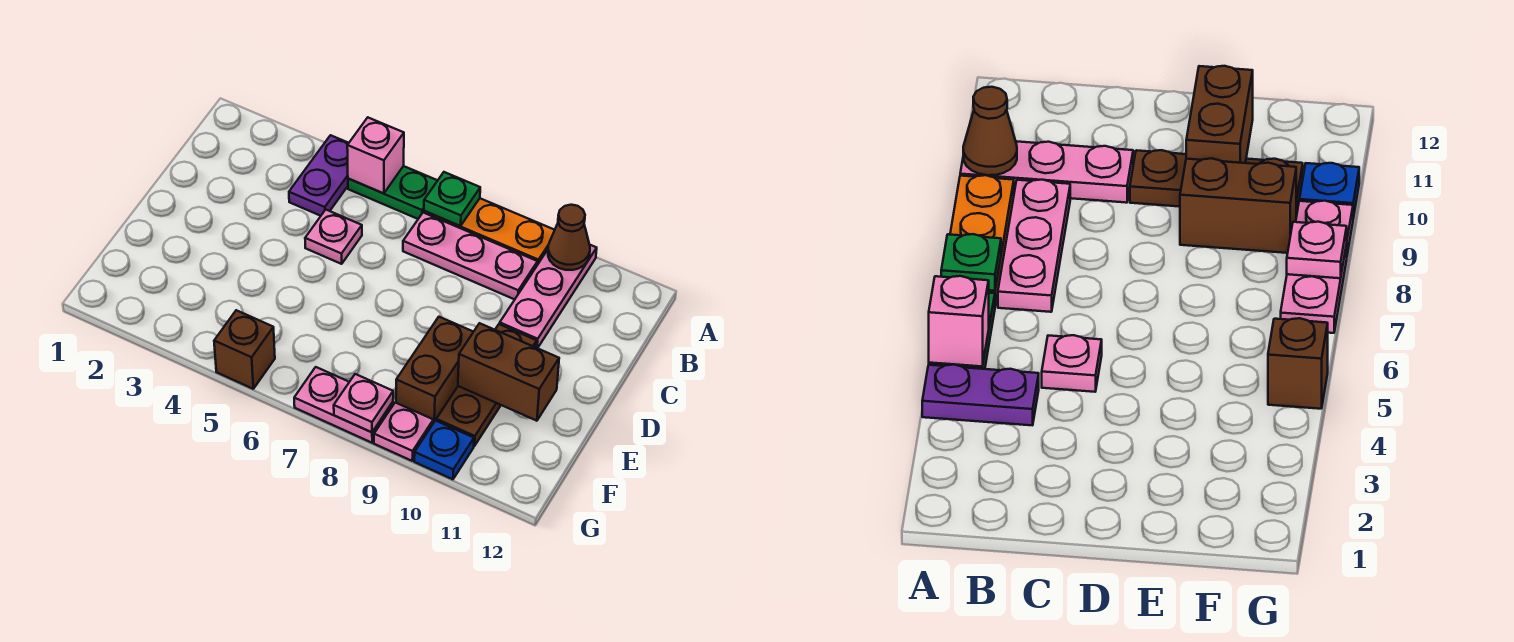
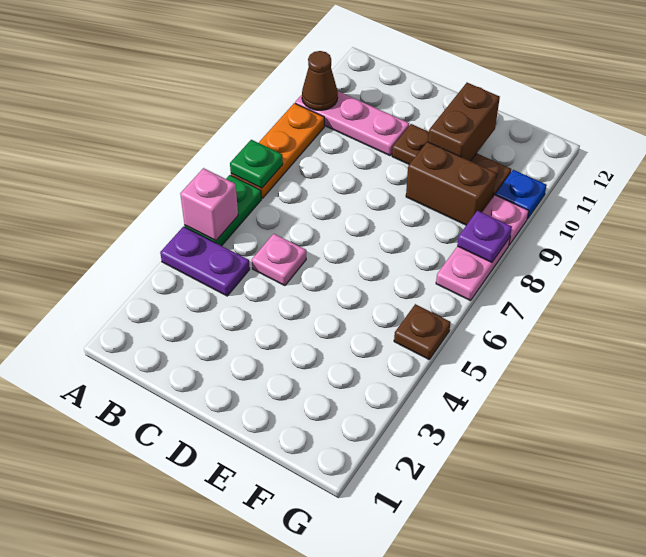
pink 1x3 plate [403,213,538,299] -> none
brown 1x1 brick [214,310,275,389] -> brown 1x1 plate [394,304,451,359]
pink 1x1 plate [334,374,393,432] -> purple 1x1 plate [457,211,512,262]

